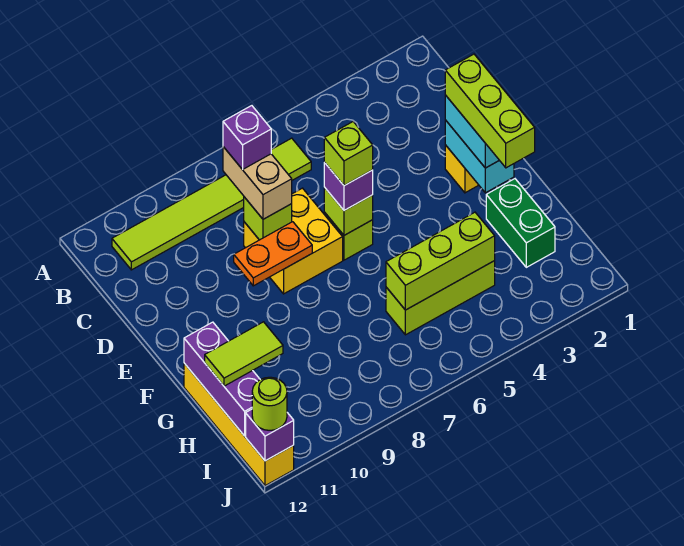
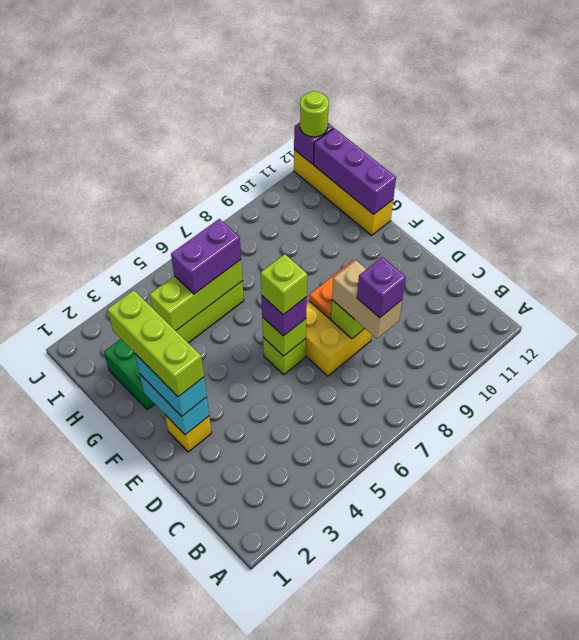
lime 1x6 tile [112,138,311,270] -> none
none -> purple 1x2 brick [171,219,241,294]
lime 1x2 tile [205,322,283,386] -> none

